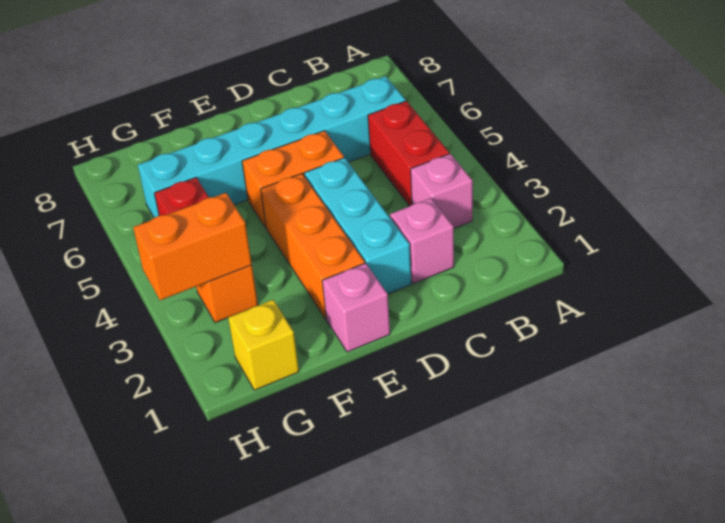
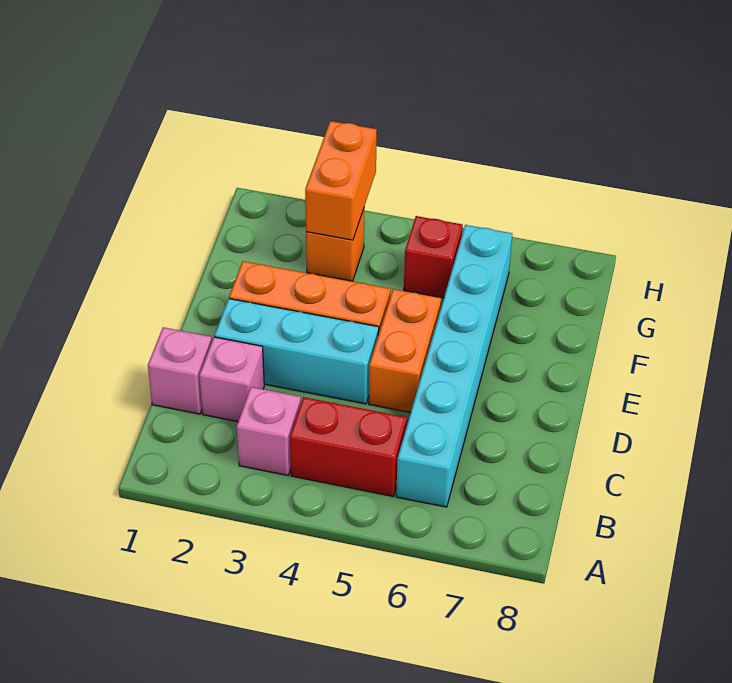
pink 1x1 brick [322,263,390,352] -> pink 1x1 brick moved to [148,327,212,414]
yellow 1x1 brick [228,300,299,390] -> none

